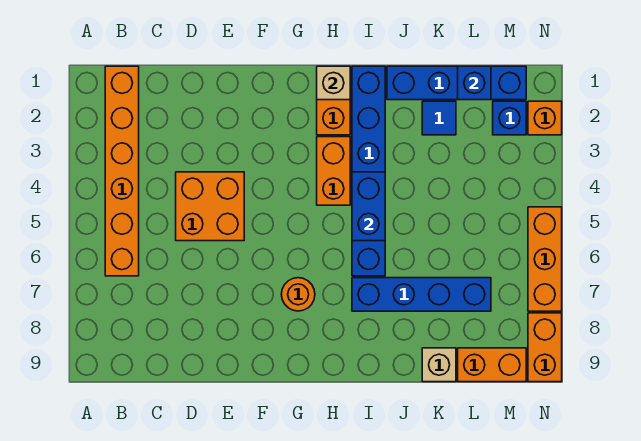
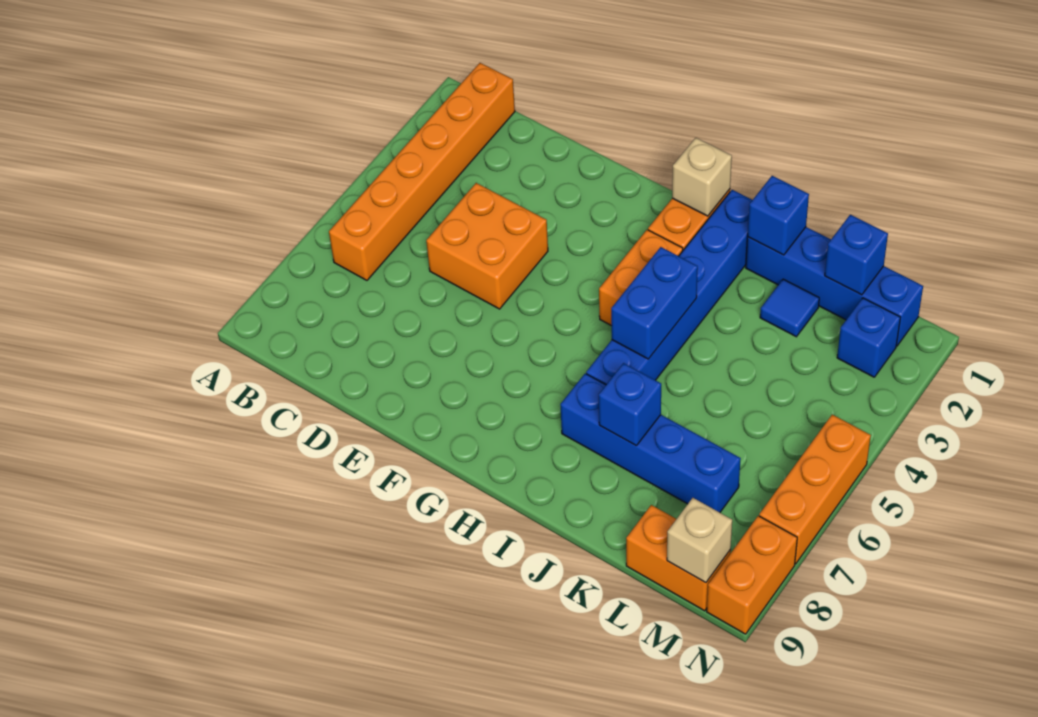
orange 1x1 round brick [281,278,315,311] -> none
none -> blue 1x1 brick [747,176,809,255]
none -> blue 1x1 brick [599,363,661,446]
tan 1x1 brick [422,348,456,382] -> tan 1x1 brick moved to [667,498,732,583]
orange 1x1 brick [528,101,562,135] -> none

